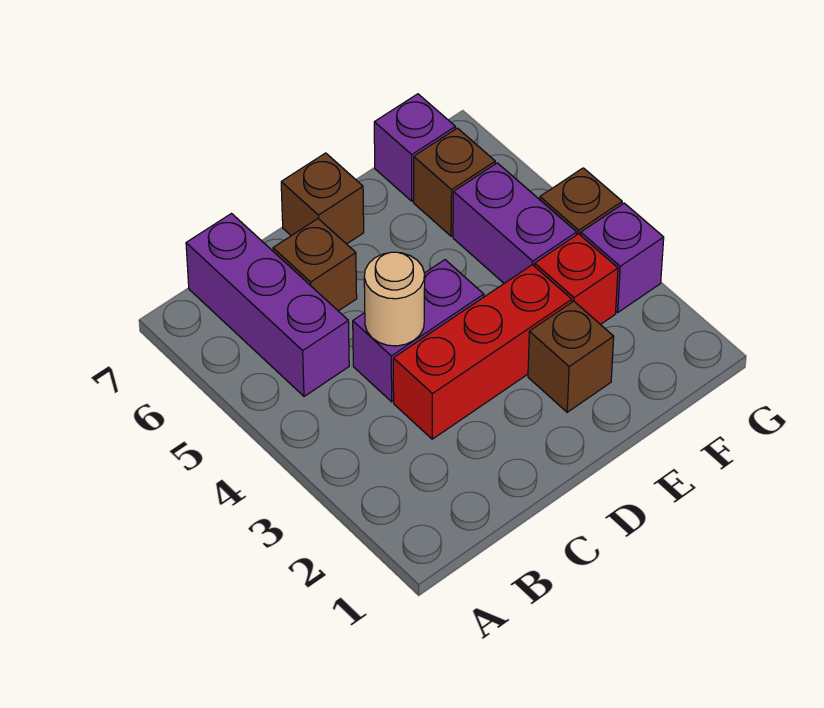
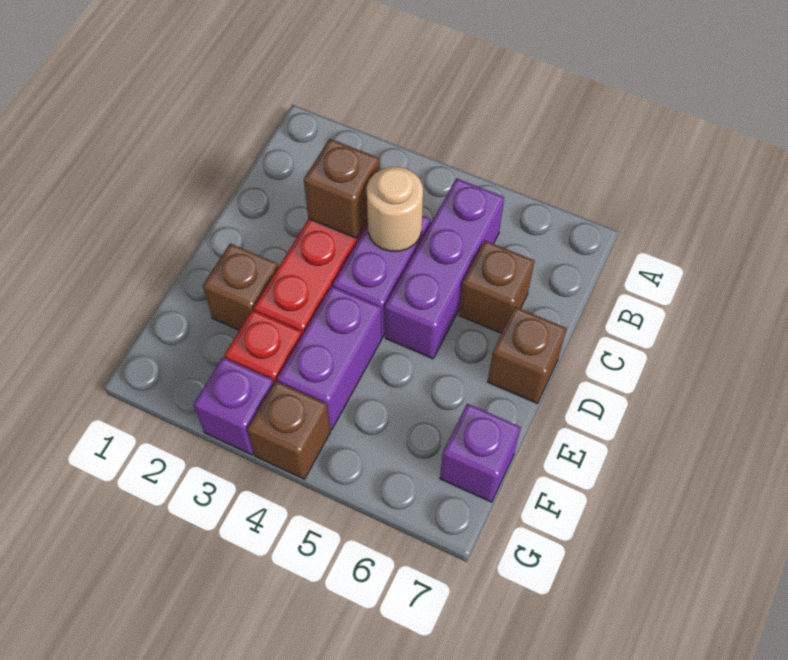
purple 1x3 brick [186,214,349,396] -> purple 1x3 brick turned to [385,178,504,359]
purple 1x2 brick [453,163,577,283] -> purple 1x2 brick turned to [277,286,382,430]
brown 1x1 brick [414,128,495,236] -> brown 1x1 brick moved to [304,139,380,238]

